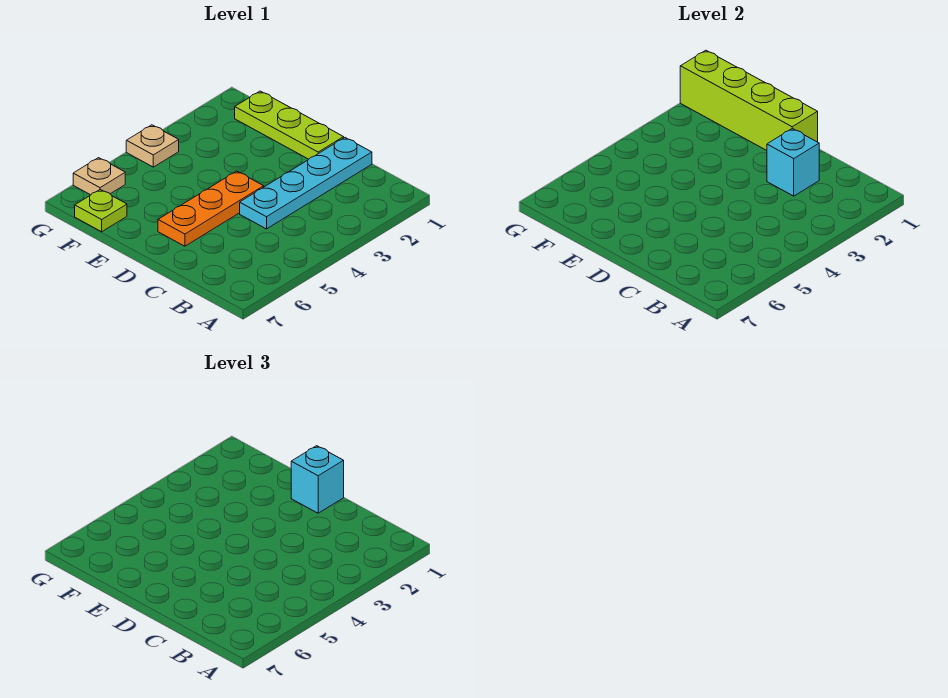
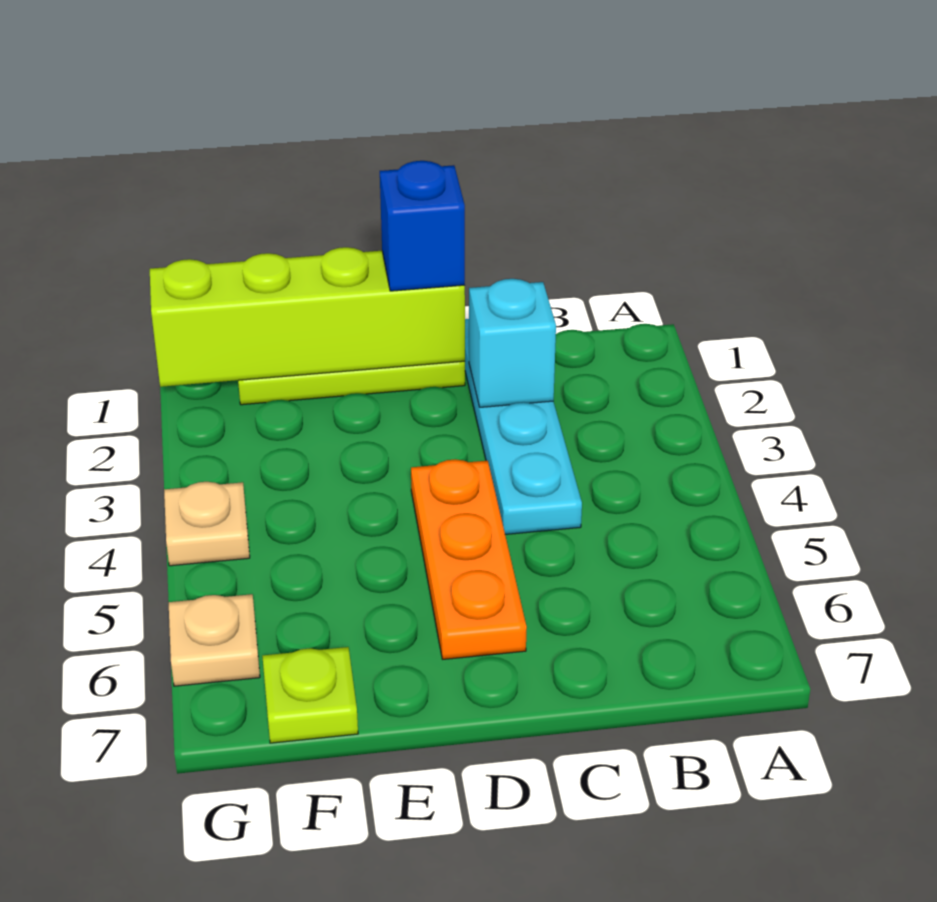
cyan 1x1 brick [291,446,344,513] -> blue 1x1 brick [380,161,465,291]

